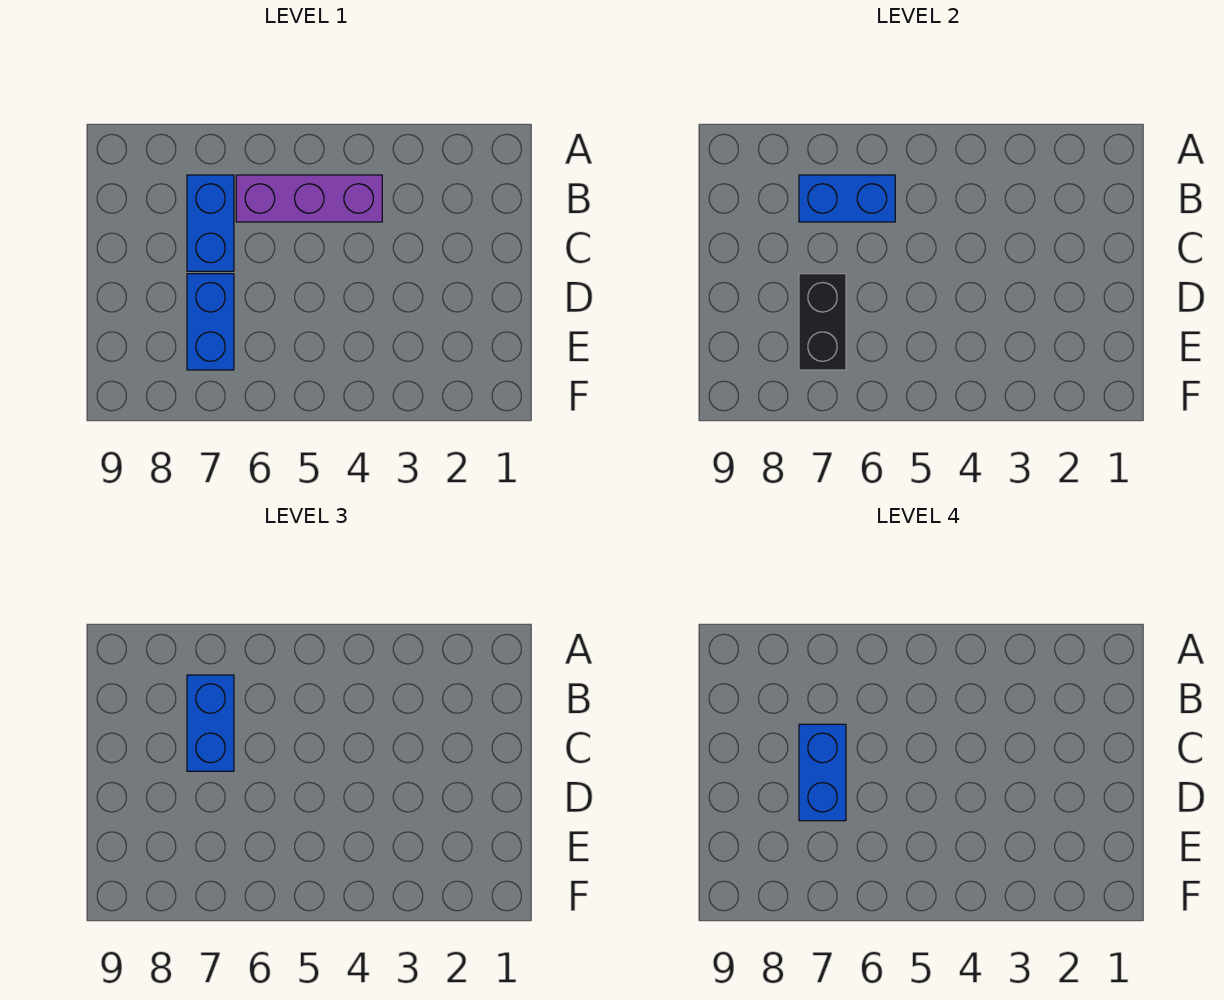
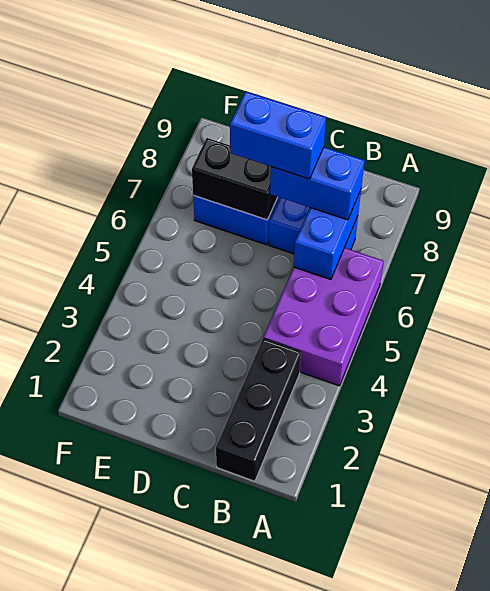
none -> black 1x3 brick [216,339,301,481]
purple 1x3 brick [236,175,382,222] -> purple 2x3 brick [263,248,384,386]

